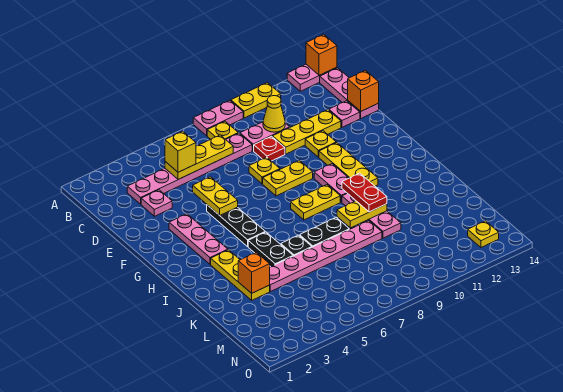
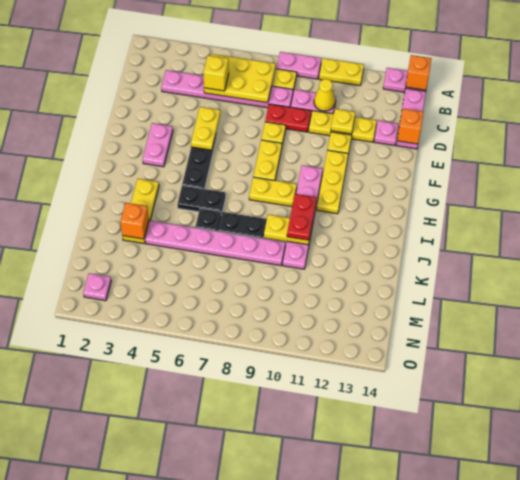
yellow 1x3 plate [165,135,233,179] -> yellow 2x3 plate [204,54,275,103]
pink 1x1 plate [141,190,172,216] -> pink 1x1 plate moved to [83,273,111,301]
red 1x1 plate [254,136,285,161] -> red 1x2 plate [265,104,311,132]
pink 1x3 plate [169,214,228,264] -> pink 1x2 plate [143,123,173,167]
yellow 1x2 plate [263,160,313,196] -> yellow 1x2 plate turned to [253,140,282,180]
black 1x2 plate [248,232,293,267] -> black 1x2 plate turned to [178,186,226,215]
yellow 1x1 plate [468,221,499,247] -> yellow 1x1 plate moved to [331,109,355,134]

